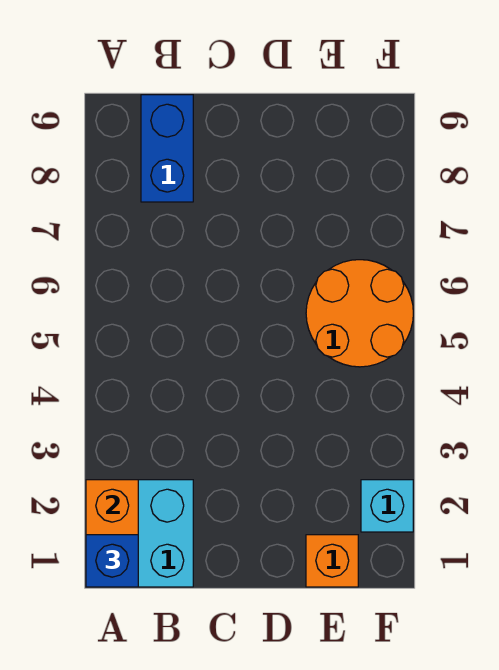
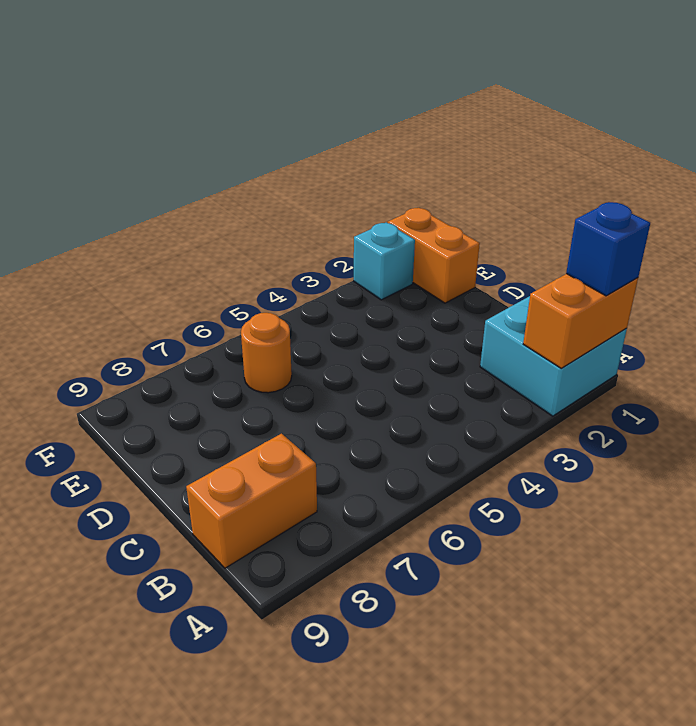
blue 1x2 brick [141,95,193,202] -> orange 1x2 brick [186,434,317,568]
orange 1x1 brick [306,535,358,587] -> orange 1x2 brick [388,208,480,303]
orange 2x2 round brick [306,260,413,367] -> orange 1x1 round brick [241,313,292,393]

